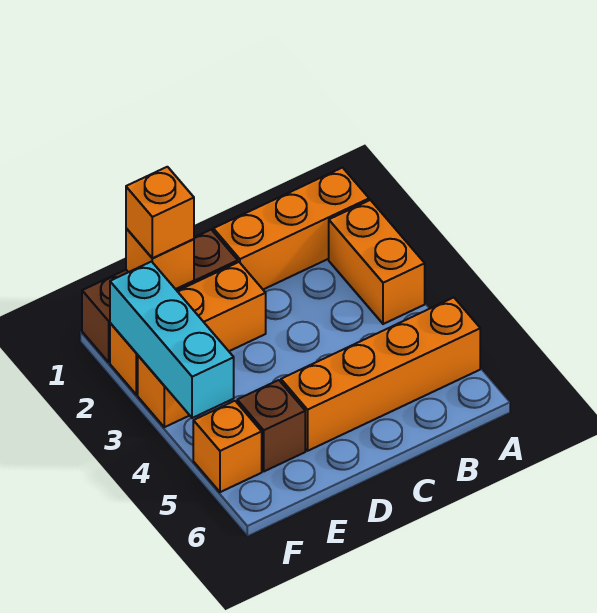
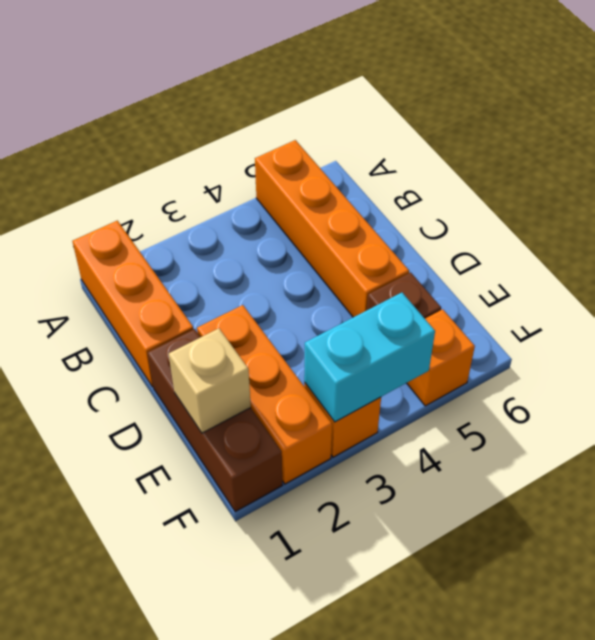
orange 1x2 brick [329,200,425,324] -> none
orange 1x1 brick [126,228,194,289] -> tan 1x1 brick [169,328,251,433]
orange 1x1 brick [126,167,194,258] -> none
cyan 1x3 brick [110,262,234,418] -> cyan 1x2 brick [304,293,435,422]

